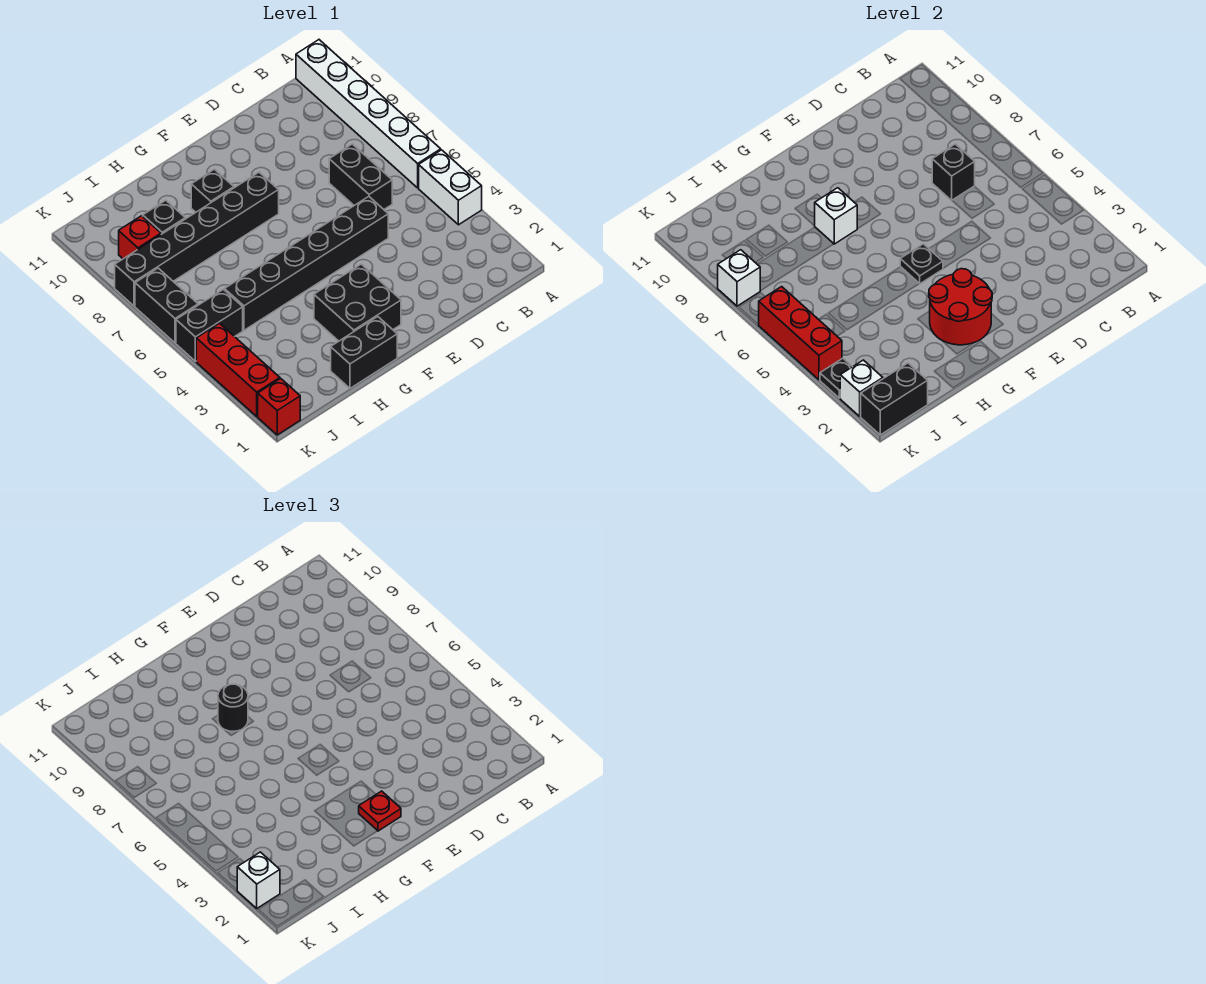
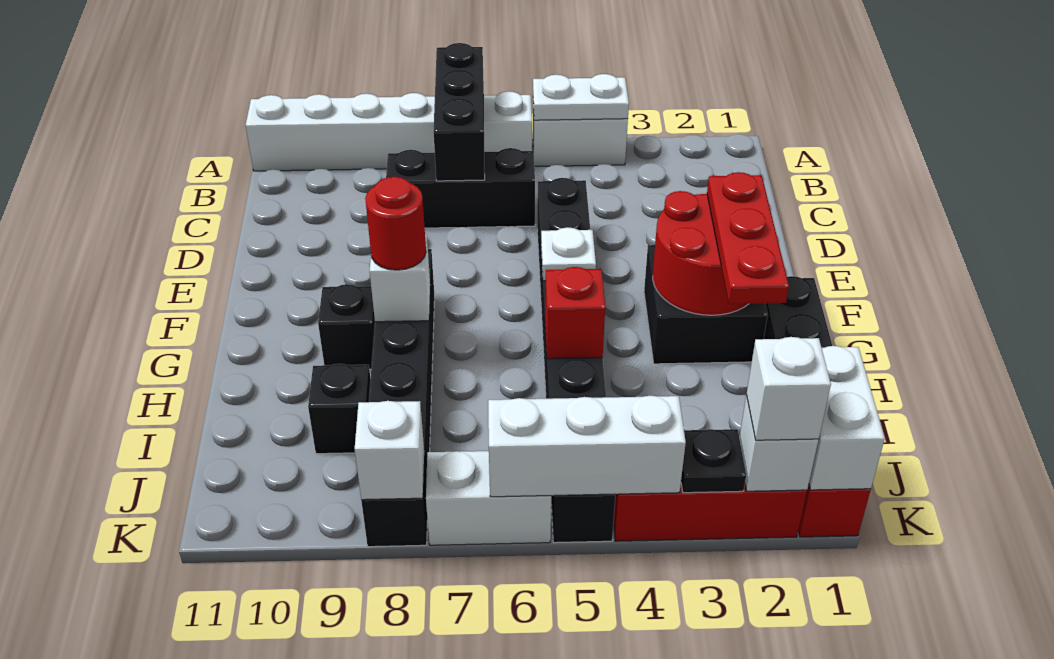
none -> white 1x2 plate [533,74,629,120]
black 1x2 brick [329,144,392,209] -> black 1x3 brick [386,148,535,228]
black 1x1 brick [932,144,975,200] -> black 1x3 brick [433,43,485,181]
red 1x1 plate [359,791,401,831] -> red 1x3 plate [707,172,789,304]
black 1x1 plate [900,244,943,284] -> white 1x1 plate [541,227,596,281]
black 1x1 round brick [218,684,248,731] -> red 1x1 round brick [365,177,426,270]
black 1x2 brick [861,363,928,435] -> white 1x2 brick [809,346,885,490]
red 1x1 brick [119,216,161,259] -> red 1x1 brick moved to [545,267,605,359]
red 1x3 brick [759,287,842,380] -> white 1x3 brick [488,396,686,497]
black 1x2 brick [135,268,198,343] -> white 1x2 brick [426,451,551,545]

